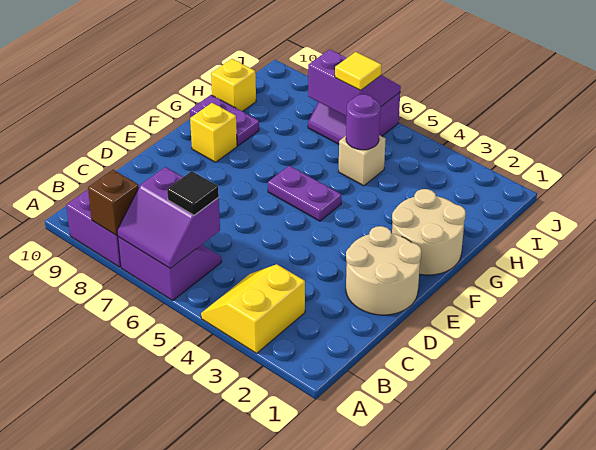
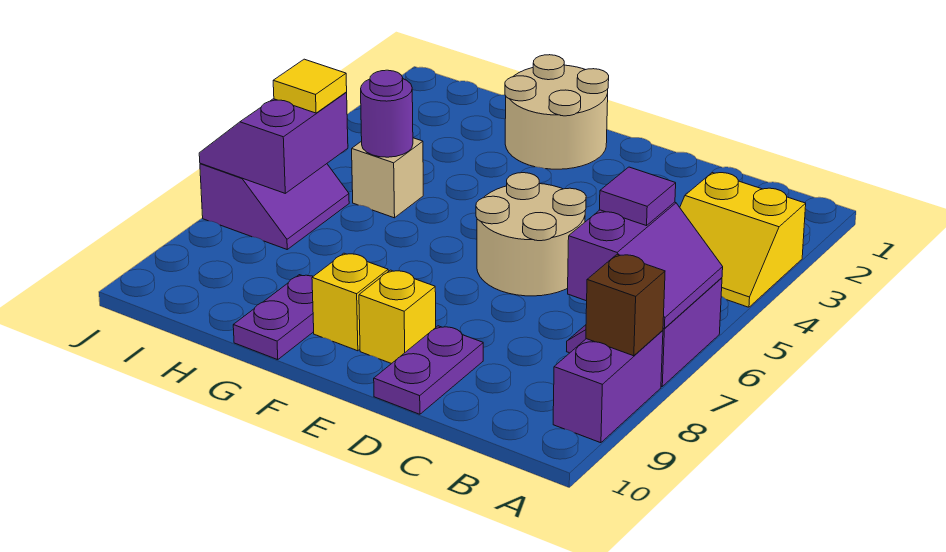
black 1x1 tile [167,171,219,215] -> purple 1x1 tile [599,167,676,226]
tan 2x2 round brick [346,226,421,315] -> tan 2x2 round brick moved to [476,173,586,296]
purple 1x2 plate [268,166,341,221] -> purple 1x2 plate moved to [374,326,483,414]
yellow 1x1 brick [211,59,256,111] -> yellow 1x1 brick moved to [359,270,436,364]

